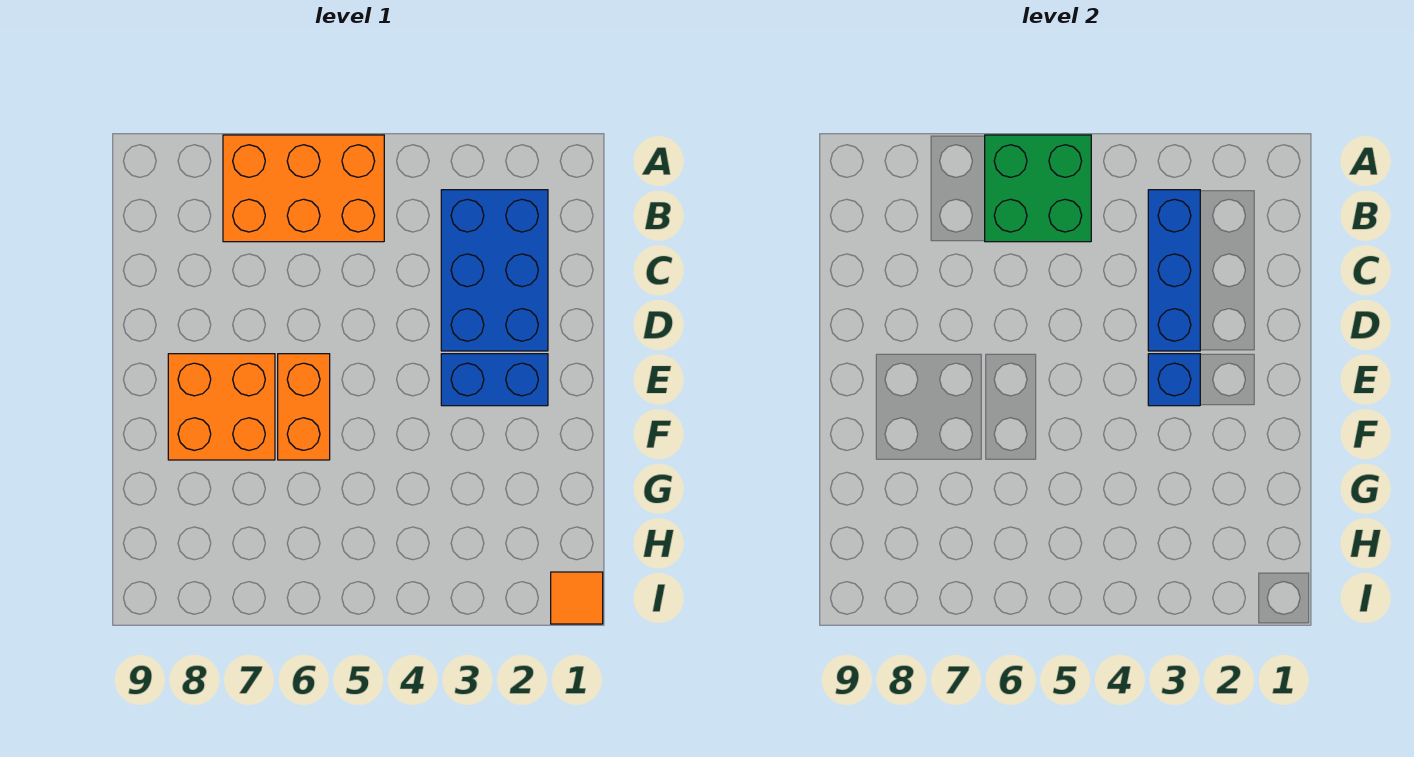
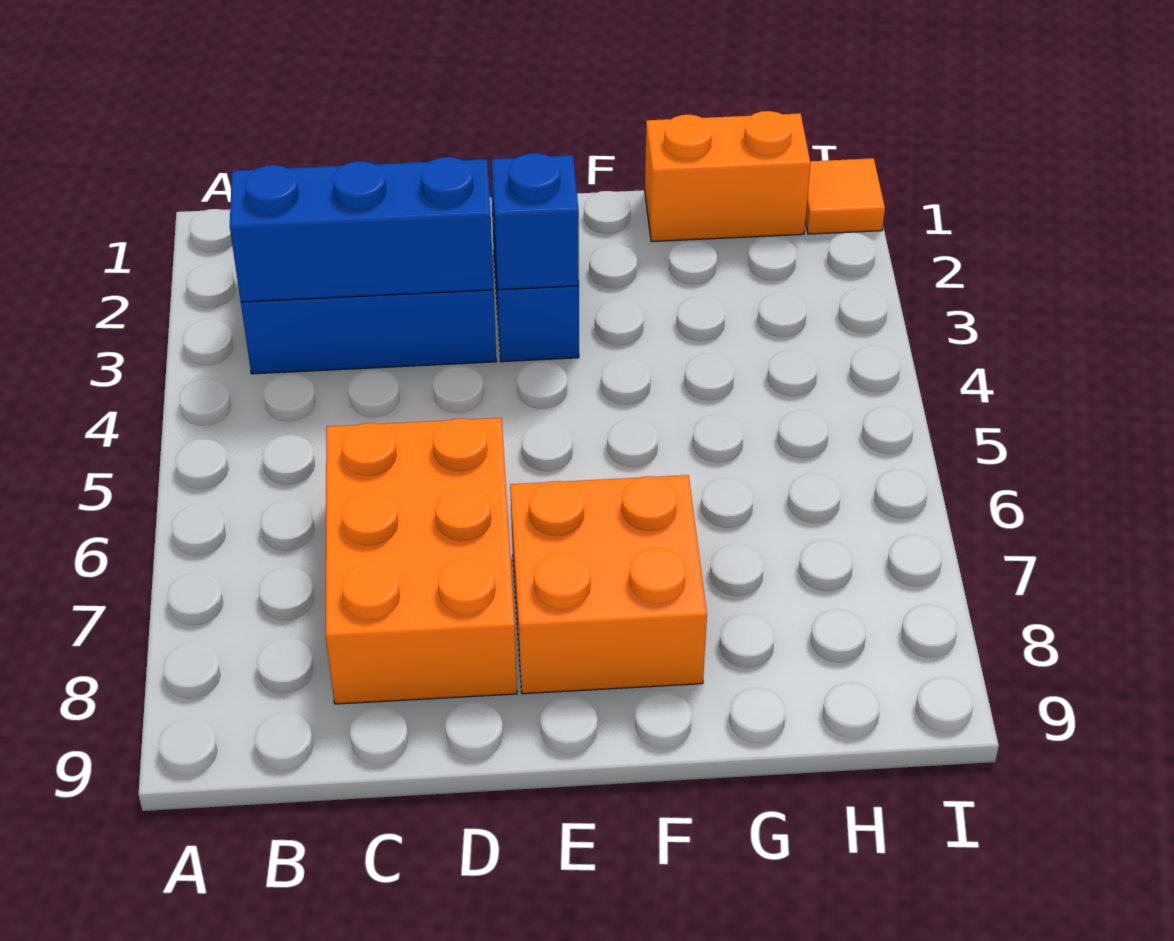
orange 2x3 brick [223,135,384,242] -> orange 2x3 brick moved to [326,418,517,704]
green 2x2 brick [985,135,1091,242] -> none
orange 1x2 brick [278,354,330,460] -> orange 1x2 brick moved to [645,111,811,242]

